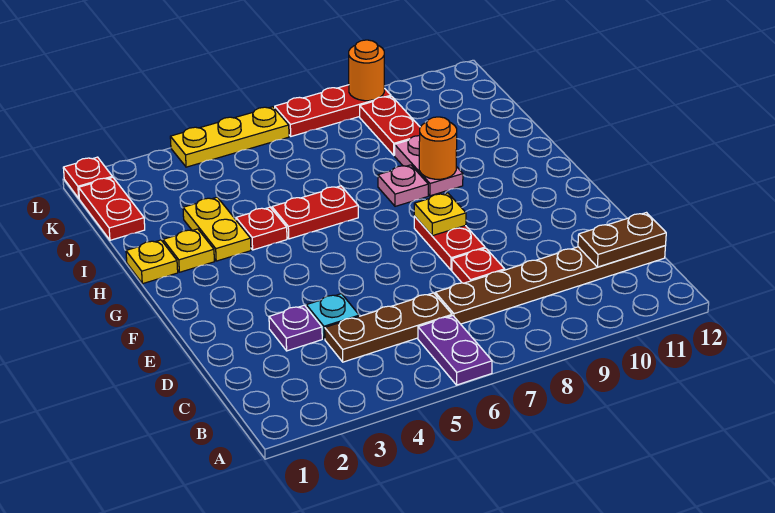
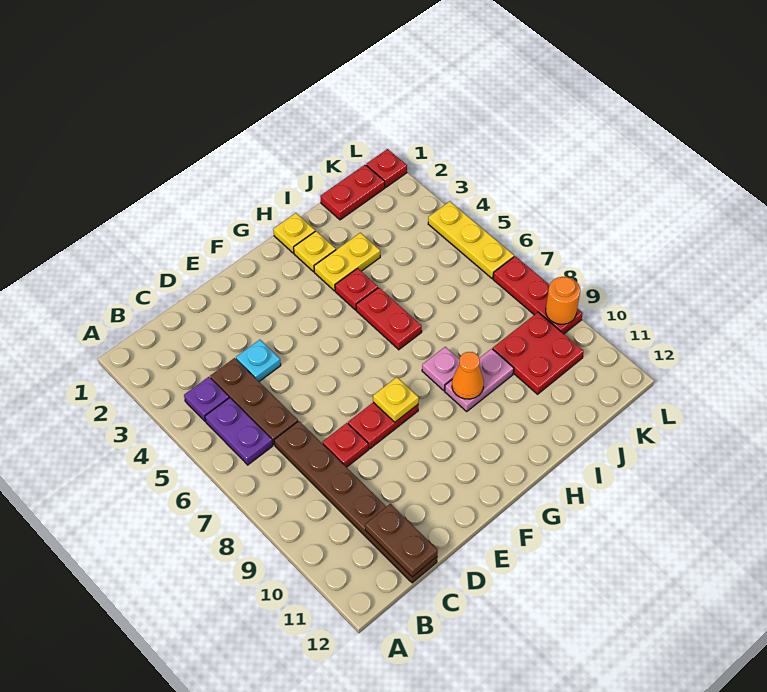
purple 1x2 plate [418,316,492,385] -> purple 1x2 plate turned to [205,398,273,465]
purple 1x1 plate [269,305,322,351] -> purple 1x1 plate moved to [184,377,229,421]
orange 1x1 round brick [419,117,457,179] -> orange 1x1 cone [452,352,484,399]
red 1x2 plate [360,96,420,155] -> red 2x2 plate [493,312,584,394]

